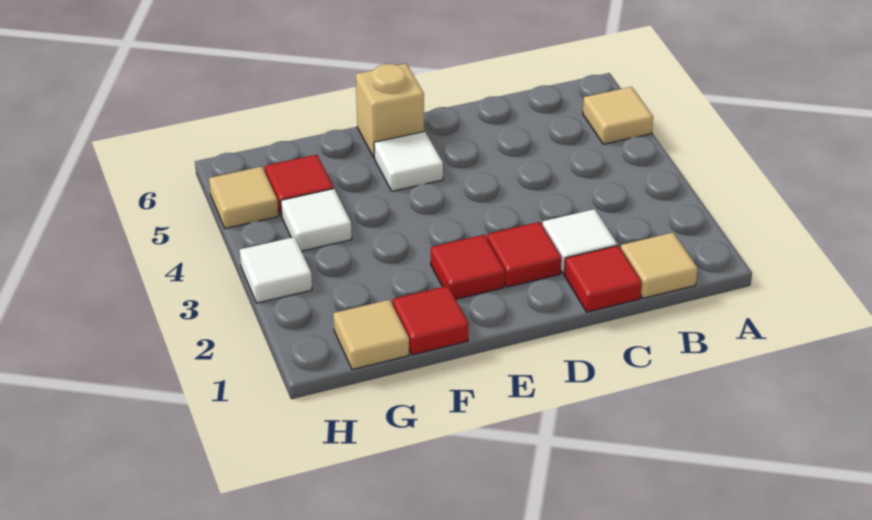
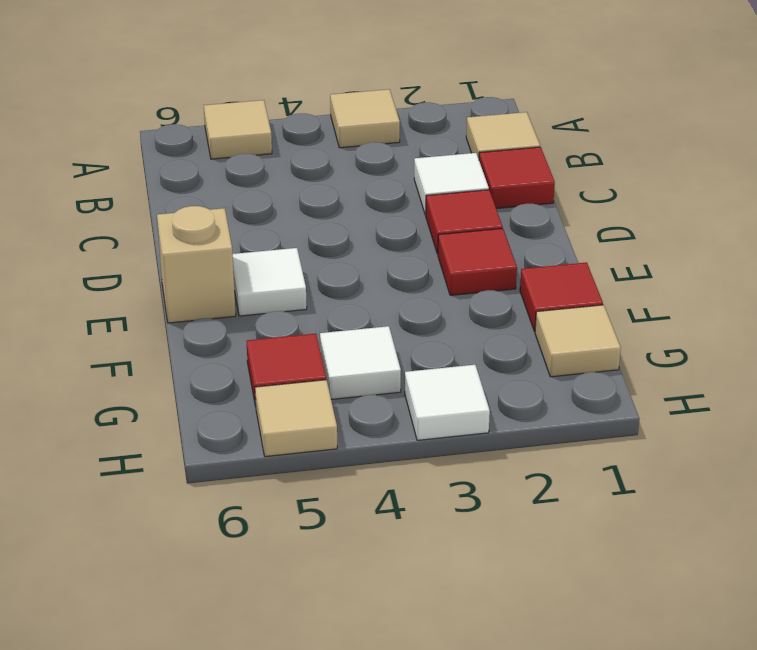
none -> tan 1x1 tile [330,89,400,148]

